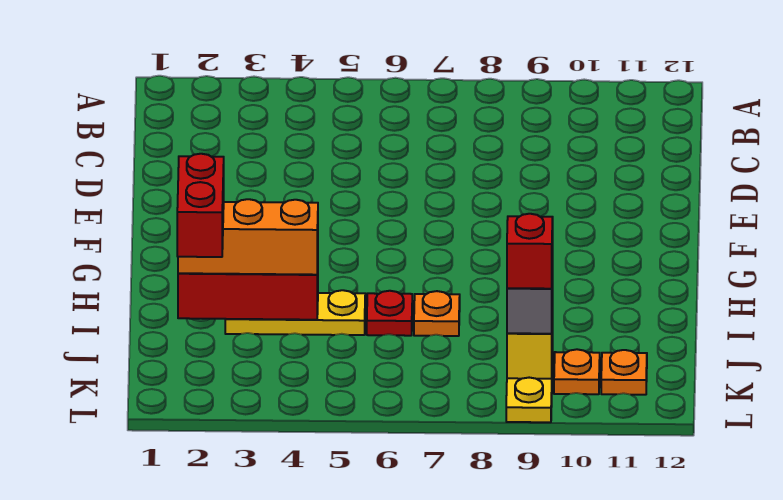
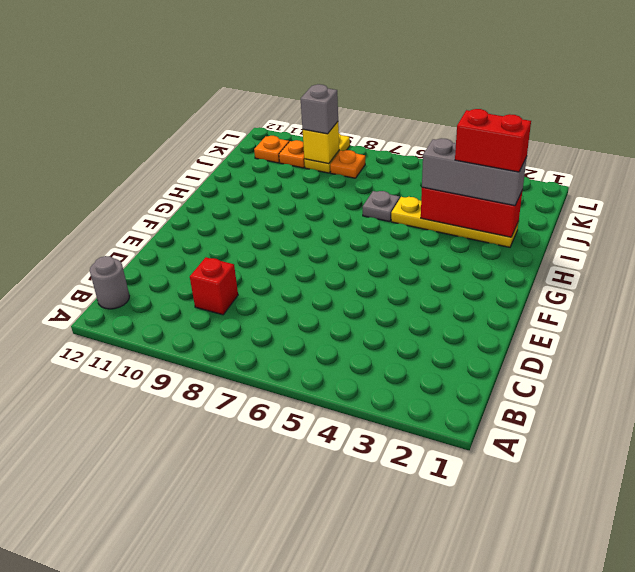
none -> grey 1x1 round brick [90,256,129,309]
orange 1x3 brick [178,199,318,275] -> grey 1x3 brick [422,138,527,206]
red 1x2 brick [177,154,224,257] -> red 1x2 brick turned to [455,109,531,172]
yellow 1x3 plate [225,290,365,335] -> yellow 1x4 plate [391,197,519,247]
red 1x1 plate [367,291,412,336] -> grey 1x1 plate [363,191,400,222]
orange 1x1 plate [414,291,460,336] -> orange 1x1 plate moved to [330,150,365,178]
red 1x1 brick [507,214,553,289] -> red 1x1 brick moved to [190,257,238,315]

